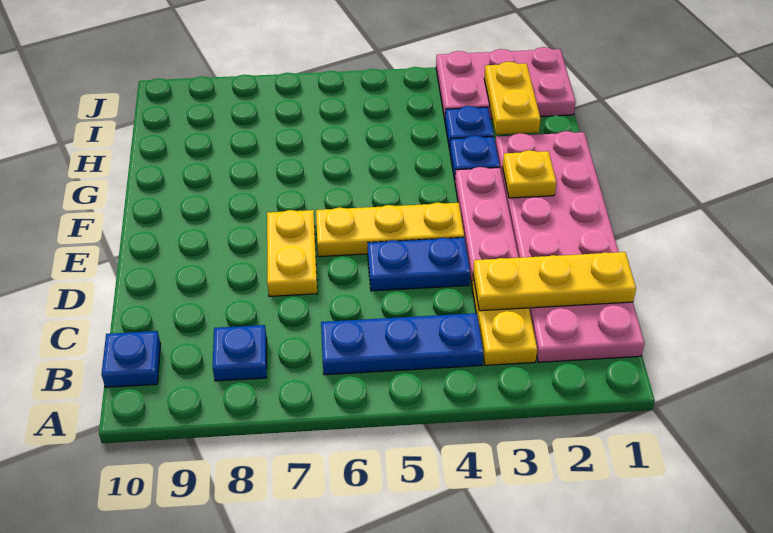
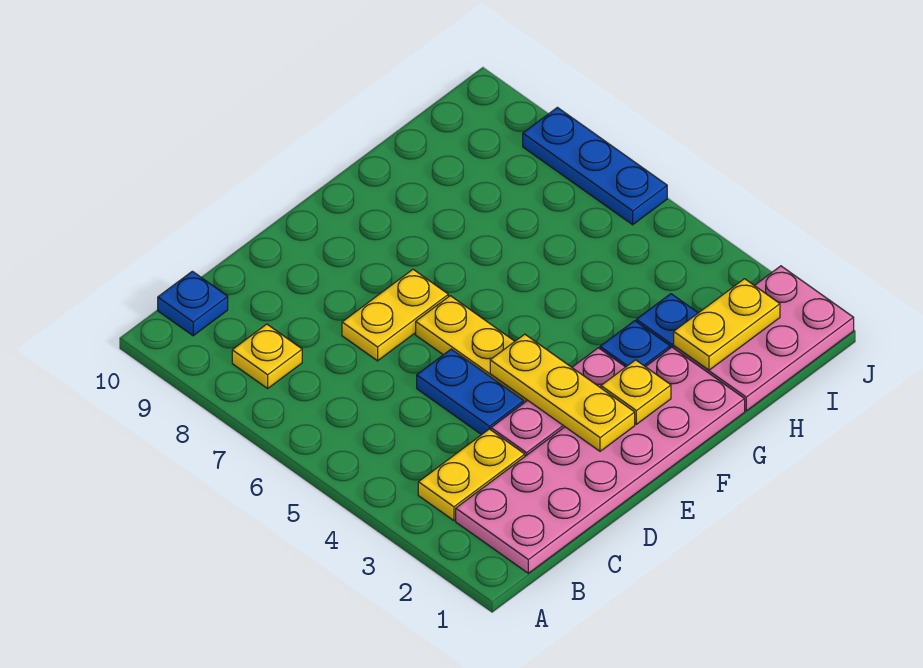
blue 1x3 plate [321,313,483,375] -> blue 1x3 plate moved to [523,107,667,225]
blue 1x1 plate [213,325,267,381] -> yellow 1x1 plate [232,324,302,388]
yellow 1x3 plate [473,252,636,311] -> yellow 1x3 plate moved to [490,334,635,451]
pink 2x3 plate [436,47,576,119] -> pink 2x3 plate turned to [674,266,854,411]

